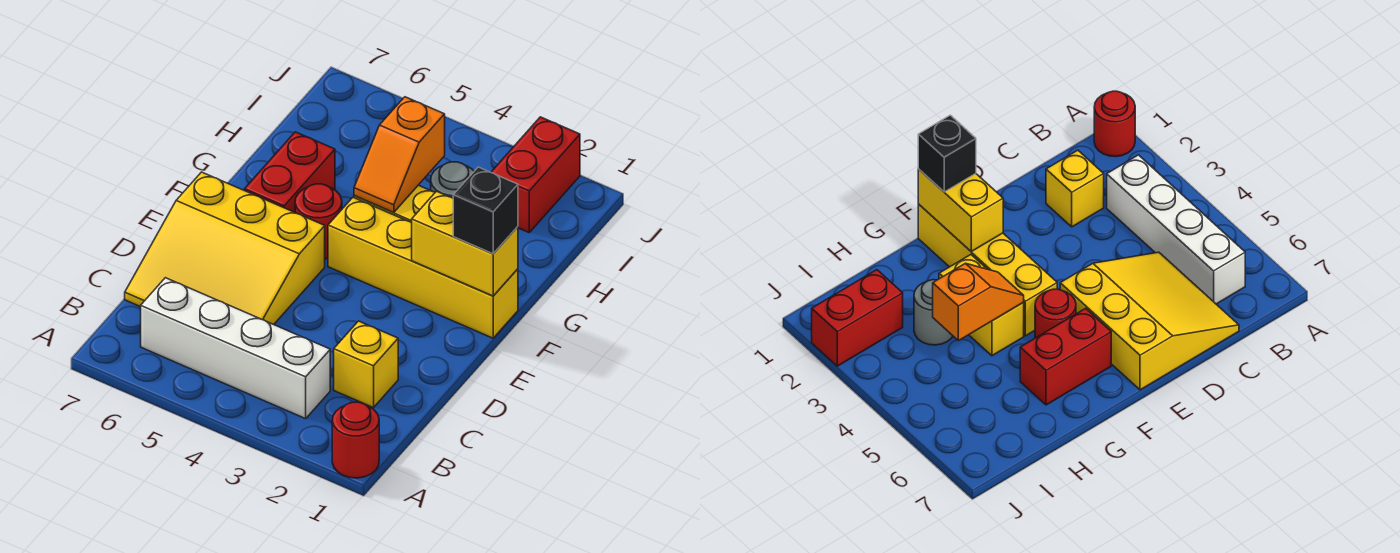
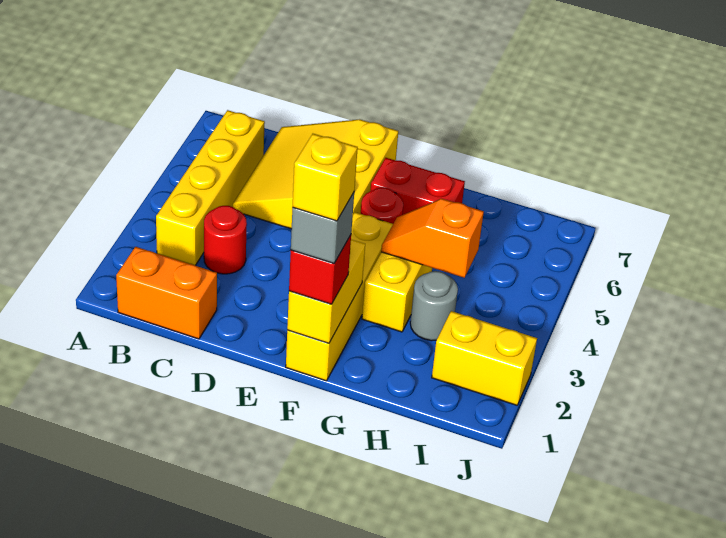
red 1x1 round brick [332,402,379,478] -> red 1x1 round brick moved to [204,206,247,274]
none -> orange 1x2 brick [116,247,217,339]
white 1x4 brick [141,278,330,419] -> yellow 1x4 brick [156,110,265,265]
yellow 1x1 brick [334,321,398,408] -> yellow 1x1 brick moved to [293,134,358,221]
black 1x1 brick [453,167,518,254] -> red 1x1 brick [289,235,351,304]
none -> grey 1x1 brick [291,193,354,263]
red 1x2 brick [491,117,580,233] -> yellow 1x2 brick [432,311,537,405]

